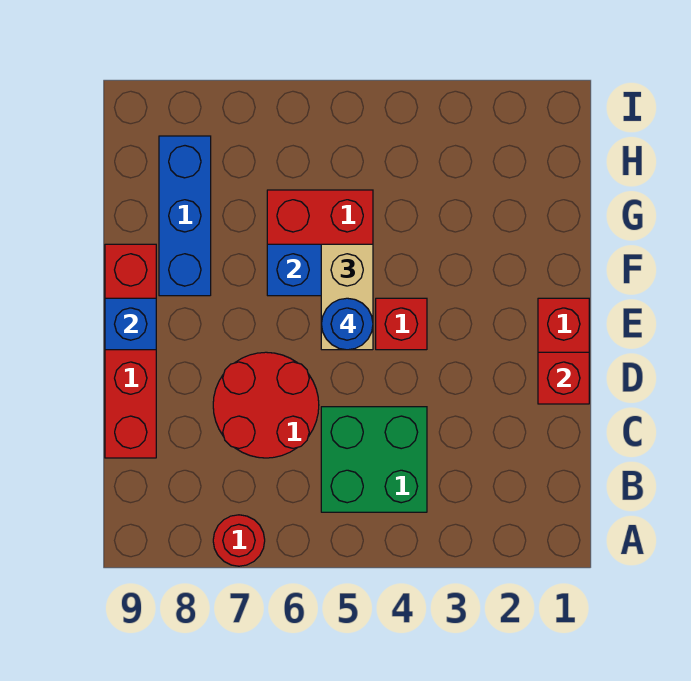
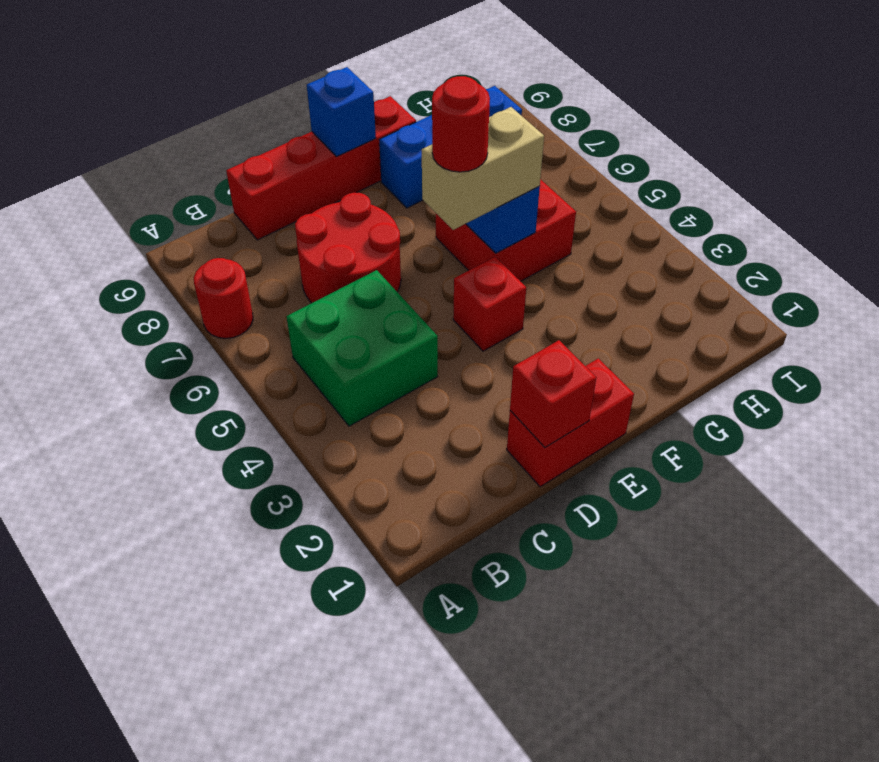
blue 1x1 round brick [321,298,373,350] -> red 1x1 round brick [432,76,490,172]

